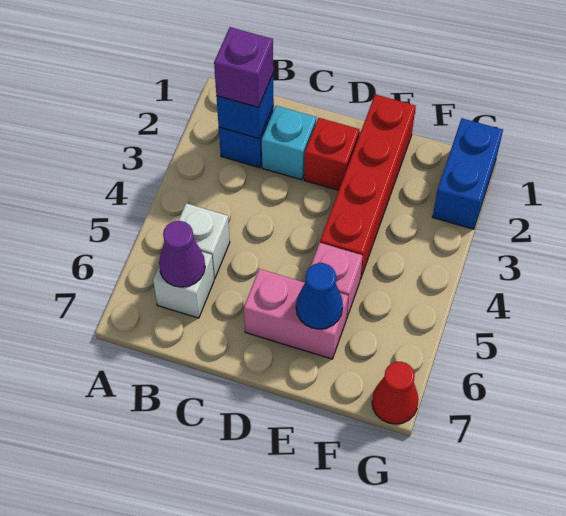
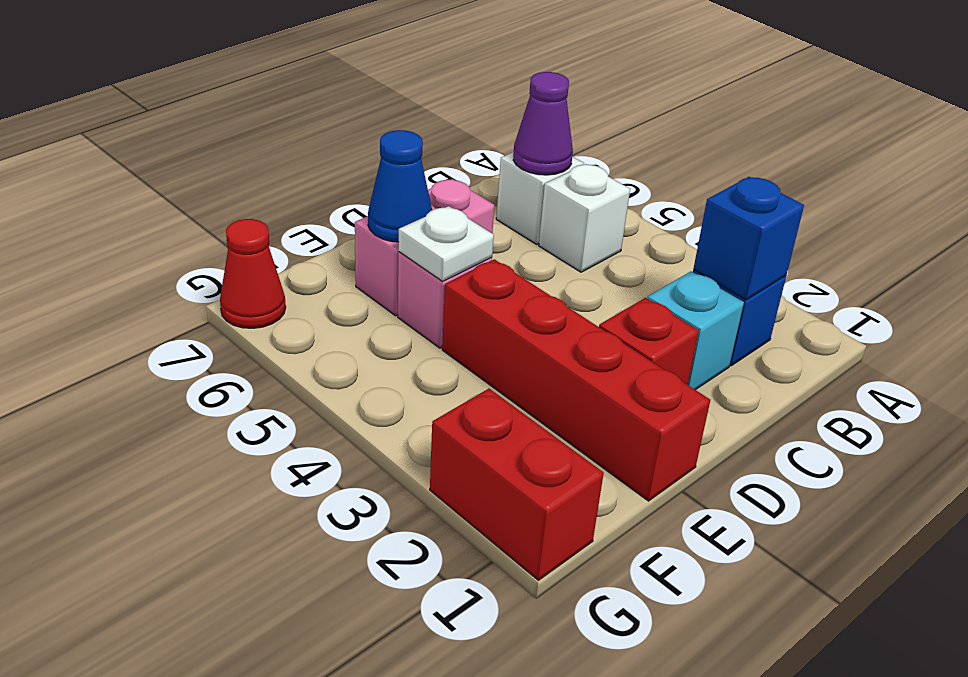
purple 1x1 brick [214,27,273,107] -> none
none -> white 1x1 plate [398,206,494,281]
blue 1x2 brick [433,118,503,229] -> red 1x2 brick [430,389,604,580]

